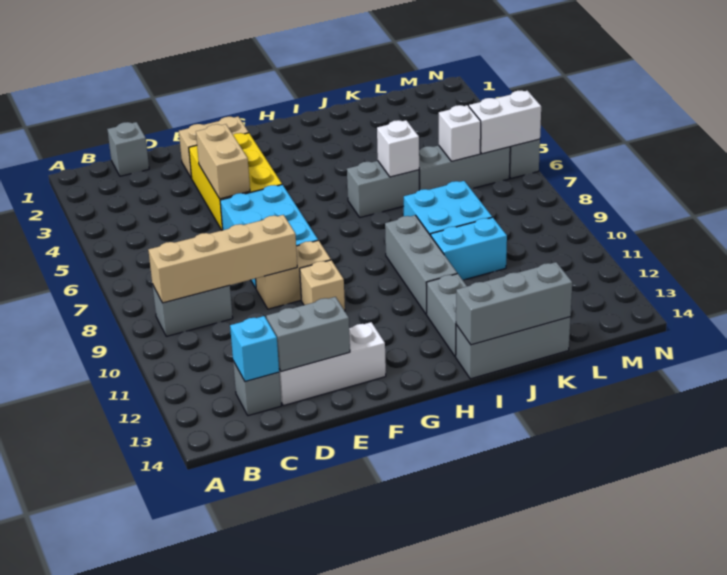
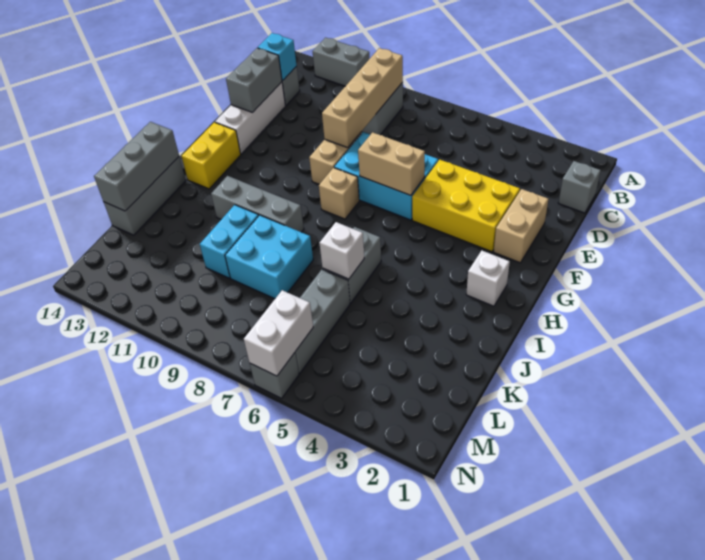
tan 1x2 brick [196,124,250,199] -> tan 1x2 brick moved to [358,132,425,195]
tan 1x1 brick [300,260,345,311] -> tan 1x1 brick moved to [319,168,359,219]
none -> yellow 1x2 brick [182,122,241,189]
grey 1x2 brick [426,274,467,357] -> grey 1x2 brick moved to [313,38,369,86]
white 1x1 brick [439,105,481,161] -> white 1x1 brick moved to [466,251,510,306]

